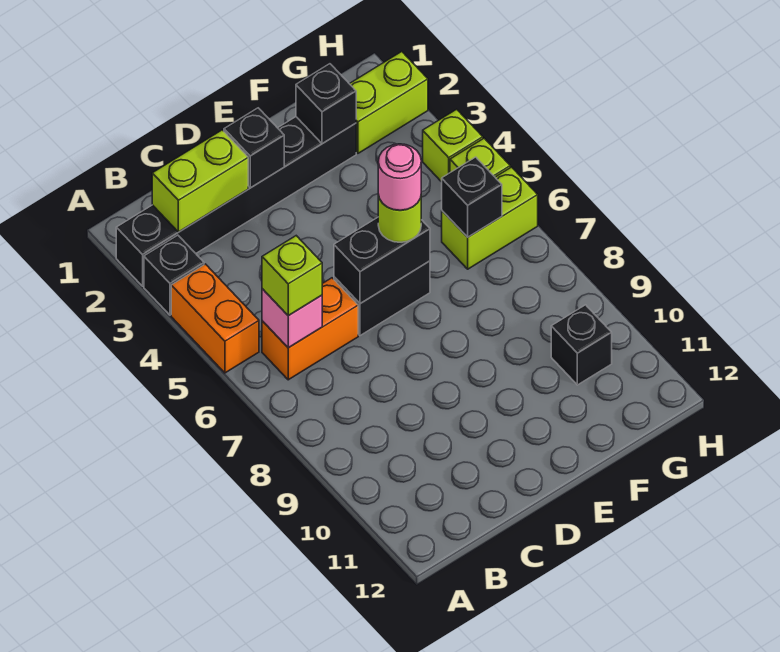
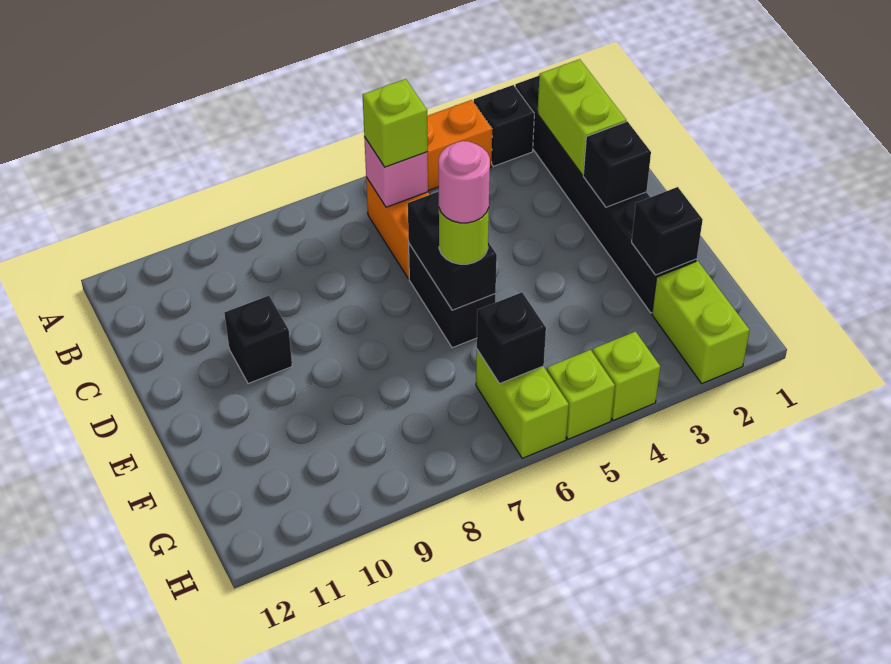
black 1x1 brick [551,305,612,385] -> black 1x1 brick moved to [224,296,292,384]

